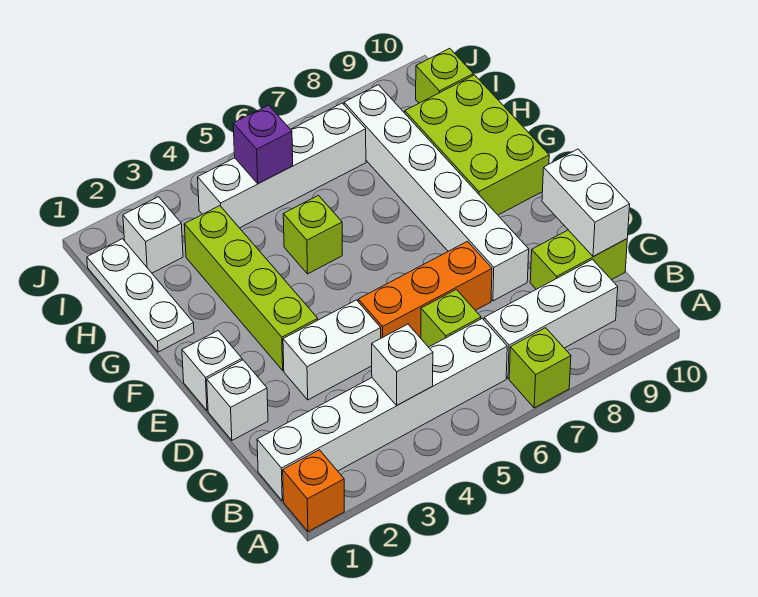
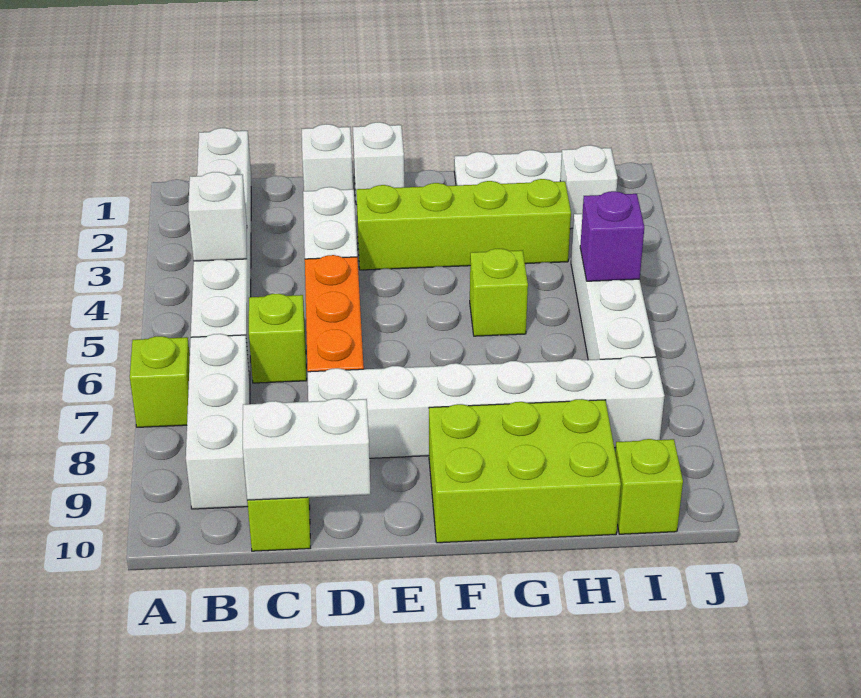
orange 1x1 brick [283,450,344,532] -> none

